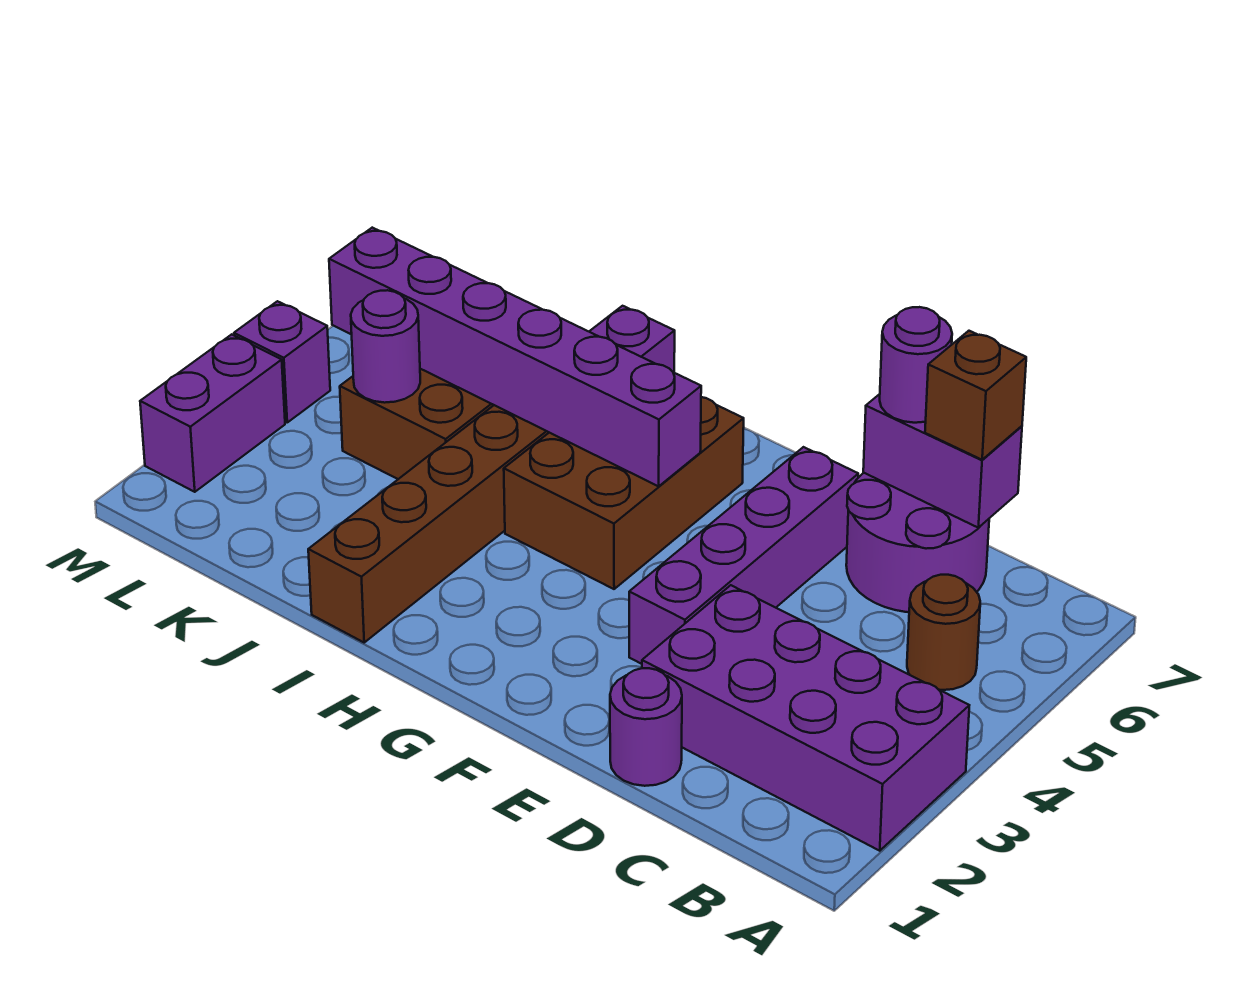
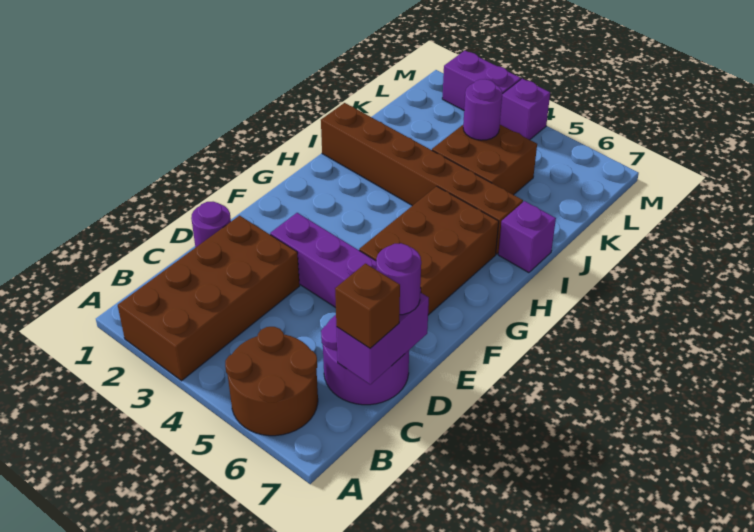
purple 2x4 brick [642,585,969,851] -> brown 2x4 brick [118,216,300,381]
brown 1x1 round brick [907,575,980,690] -> brown 2x2 round brick [225,327,318,436]
brown 2x3 brick [504,397,744,589] -> brown 2x3 brick turned to [359,186,499,315]
purple 1x6 brick [329,228,701,486] -> none

